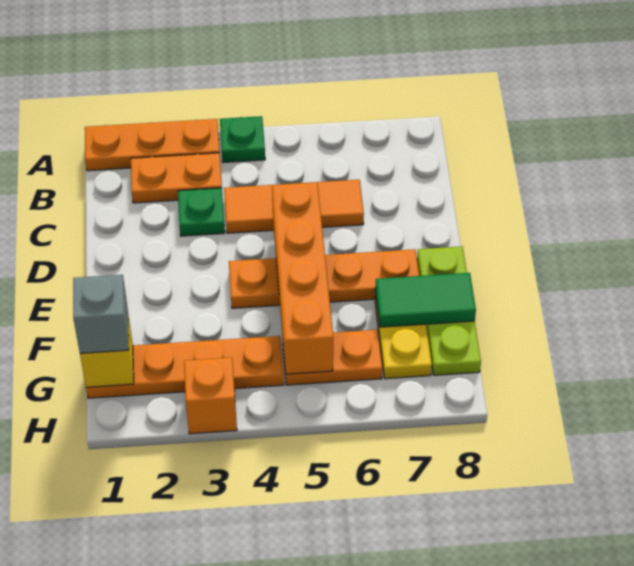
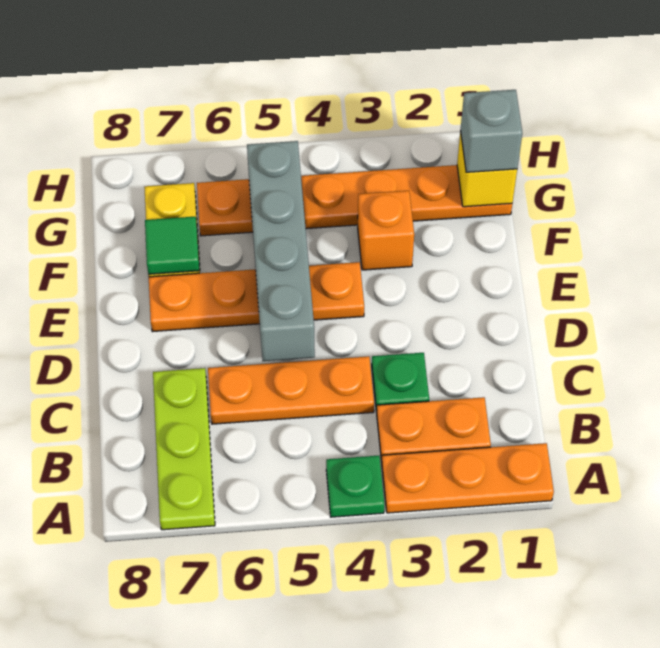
orange 1x3 tile [224,180,364,233] -> orange 1x3 plate [208,356,374,424]
orange 1x4 brick [272,182,333,374] -> grey 1x4 brick [247,141,315,361]
lime 1x3 plate [417,246,481,375] -> lime 1x3 plate moved to [153,368,215,530]
green 1x2 tile [375,273,476,327] -> green 1x1 tile [145,217,199,274]
orange 1x1 brick [184,358,237,434] -> orange 1x1 brick moved to [358,190,414,270]

